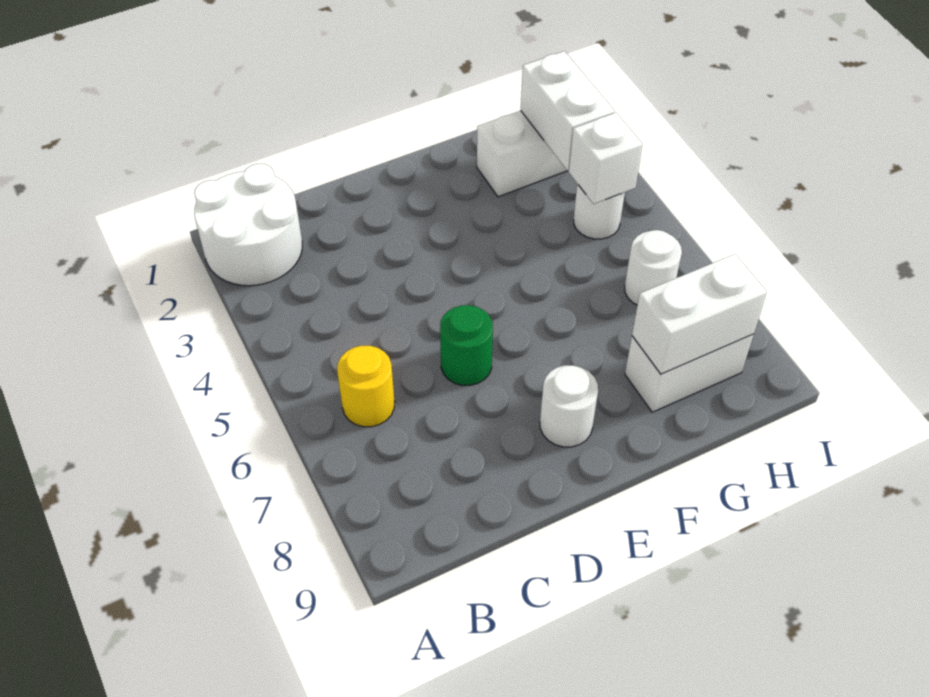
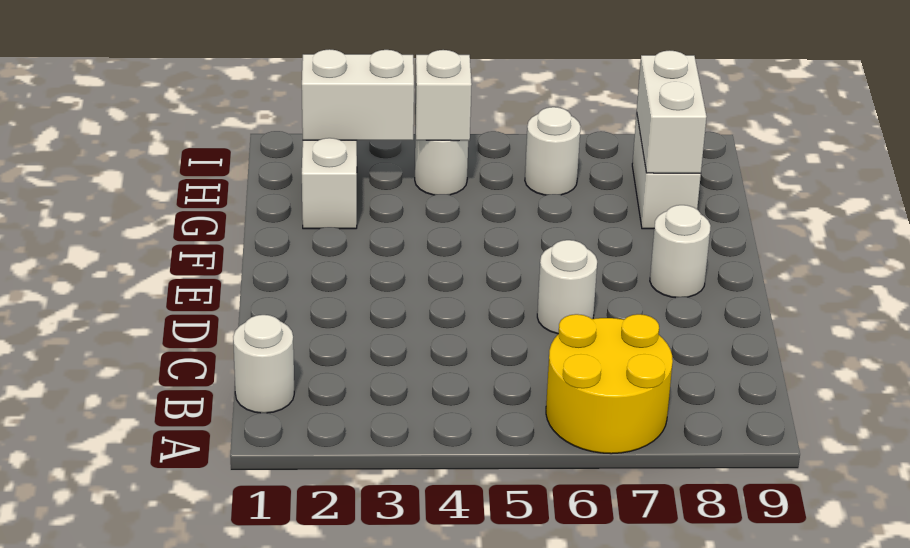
white 2x2 round brick [194,164,302,286] -> white 1x1 round brick [233,315,294,413]
yellow 1x1 round brick [337,346,395,427] -> yellow 2x2 round brick [546,314,673,454]
green 1x1 round brick [440,305,493,385] -> white 1x1 round brick [537,240,597,334]

